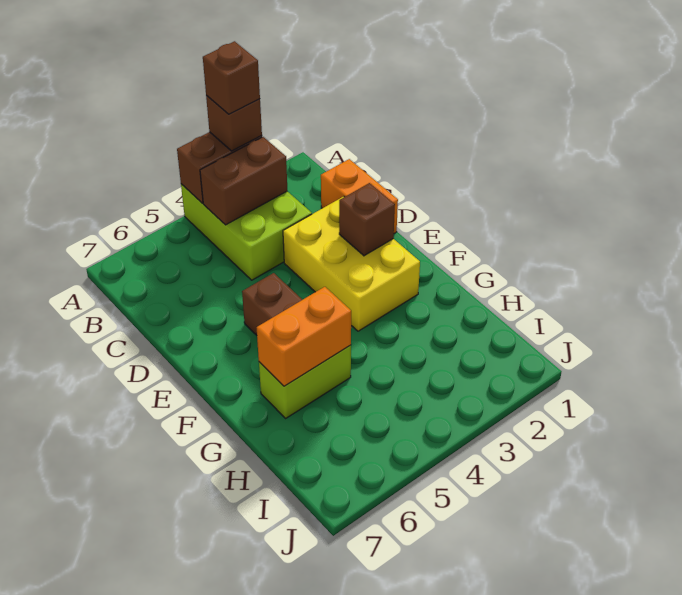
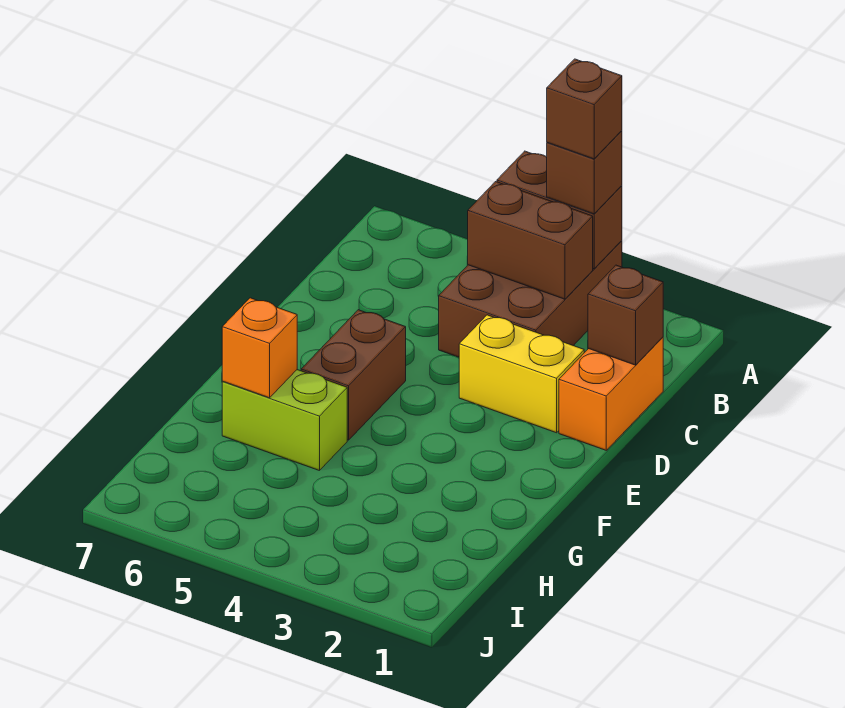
lime 2x3 brick [181,184,312,280] -> brown 2x3 brick [439,241,622,357]
yellow 2x3 brick [283,196,420,331] -> yellow 1x2 brick [459,315,584,433]
brown 1x1 brick [339,183,395,256] -> brown 1x1 brick moved to [588,265,663,365]
orange 1x2 brick [257,287,351,386] -> orange 1x1 brick [222,298,297,398]

